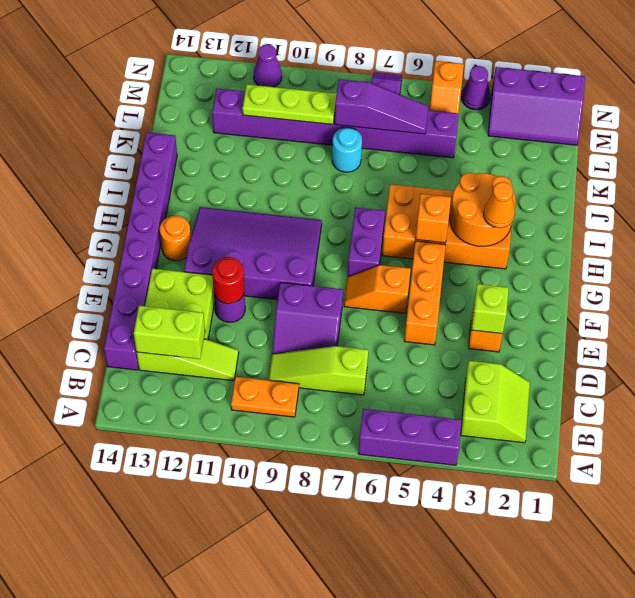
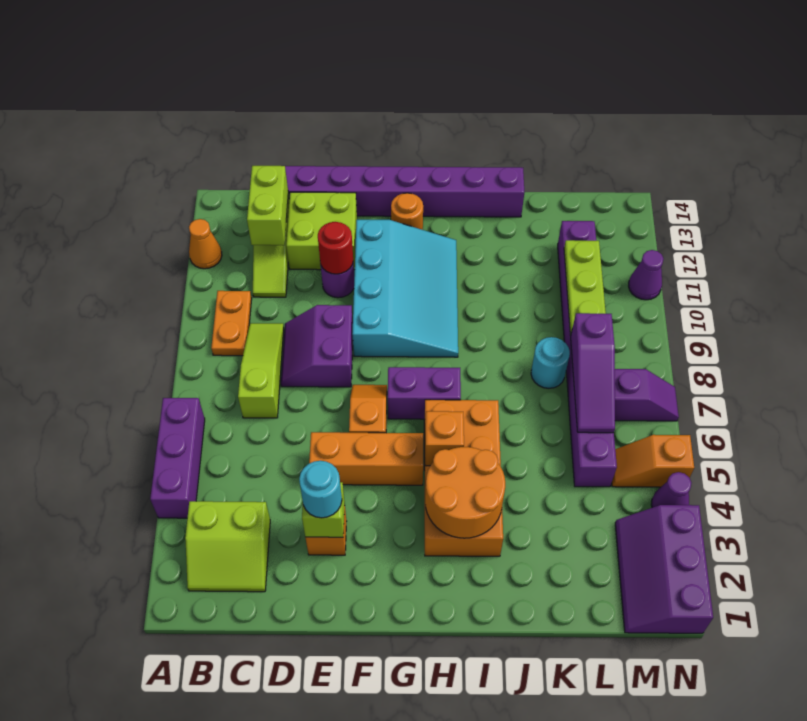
none -> cyan 1x1 round brick [299,461,342,518]
purple 3x4 slope [184,207,322,300] -> cyan 3x4 slope [352,220,458,357]
orange 1x1 cone [484,182,515,228] -> orange 1x1 cone moved to [189,219,222,269]

